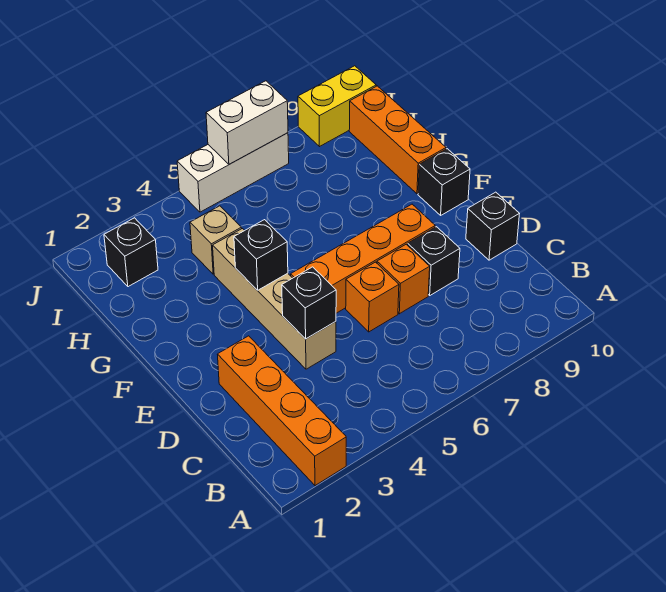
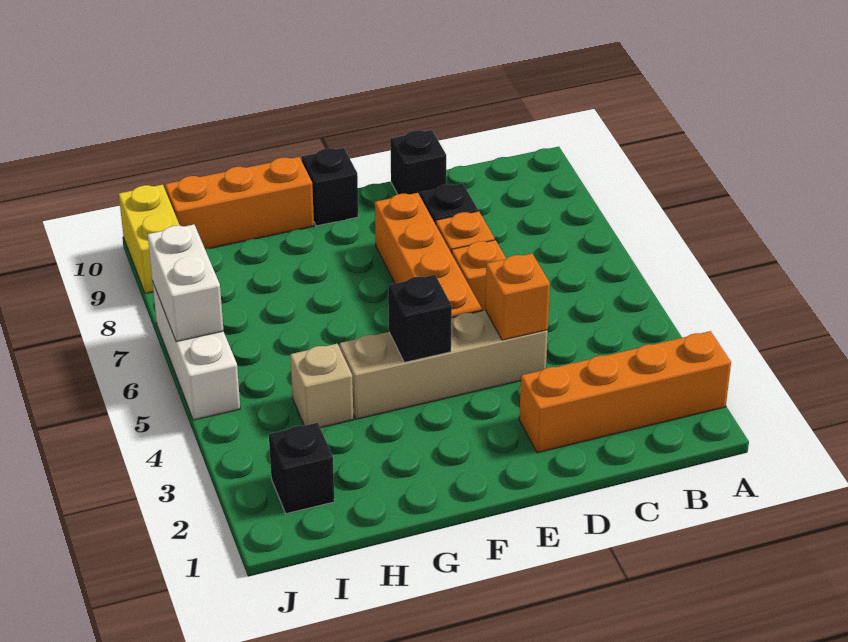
black 1x1 brick [282,267,336,339] -> orange 1x1 brick [485,254,550,340]

